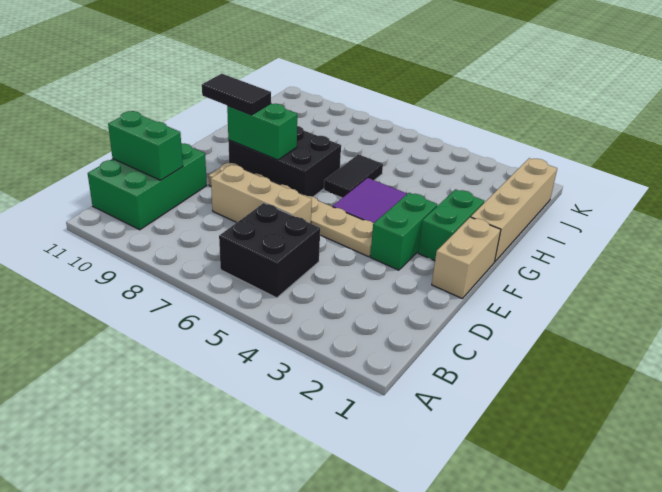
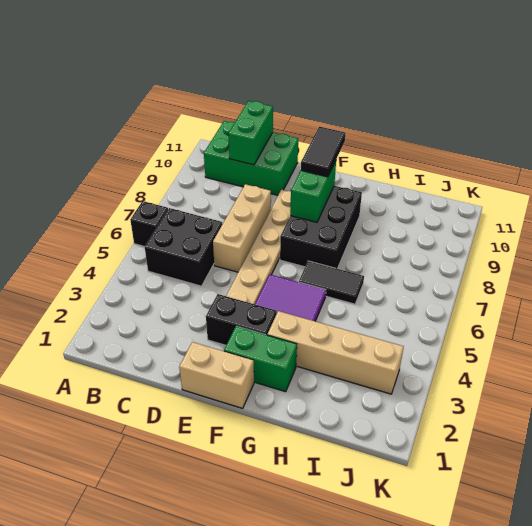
none -> black 1x1 brick [130,201,168,247]
green 1x2 brick [370,193,437,270] -> black 1x2 brick [206,294,277,345]
tan 1x4 brick [471,158,557,262] -> tan 1x4 brick moved to [267,311,404,394]

